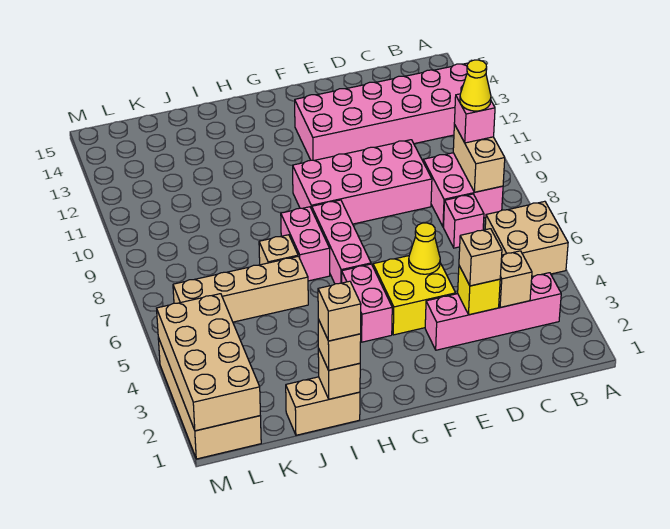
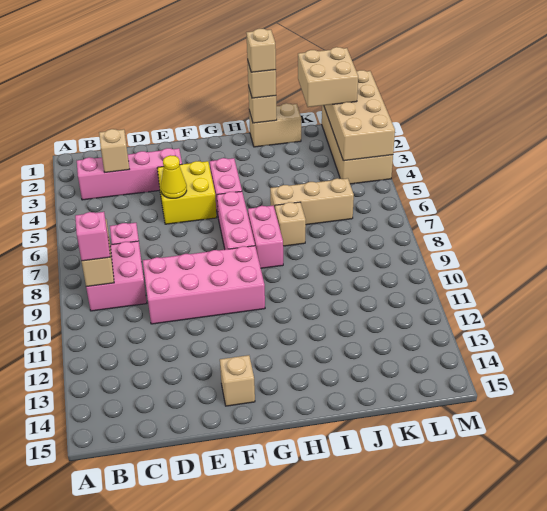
tan 2x2 brick [485,201,568,277] -> tan 2x2 brick moved to [298,47,358,107]
pink 2x6 brick [295,63,468,160] -> none
yellow 1x1 cone [460,60,491,111] -> none
yellow 1x1 brick [458,266,500,315] -> none
tan 1x1 brick [459,229,502,286] -> tan 1x1 brick moved to [220,355,255,406]
tan 1x4 brick [173,256,308,322] -> tan 1x3 brick [270,178,354,225]

